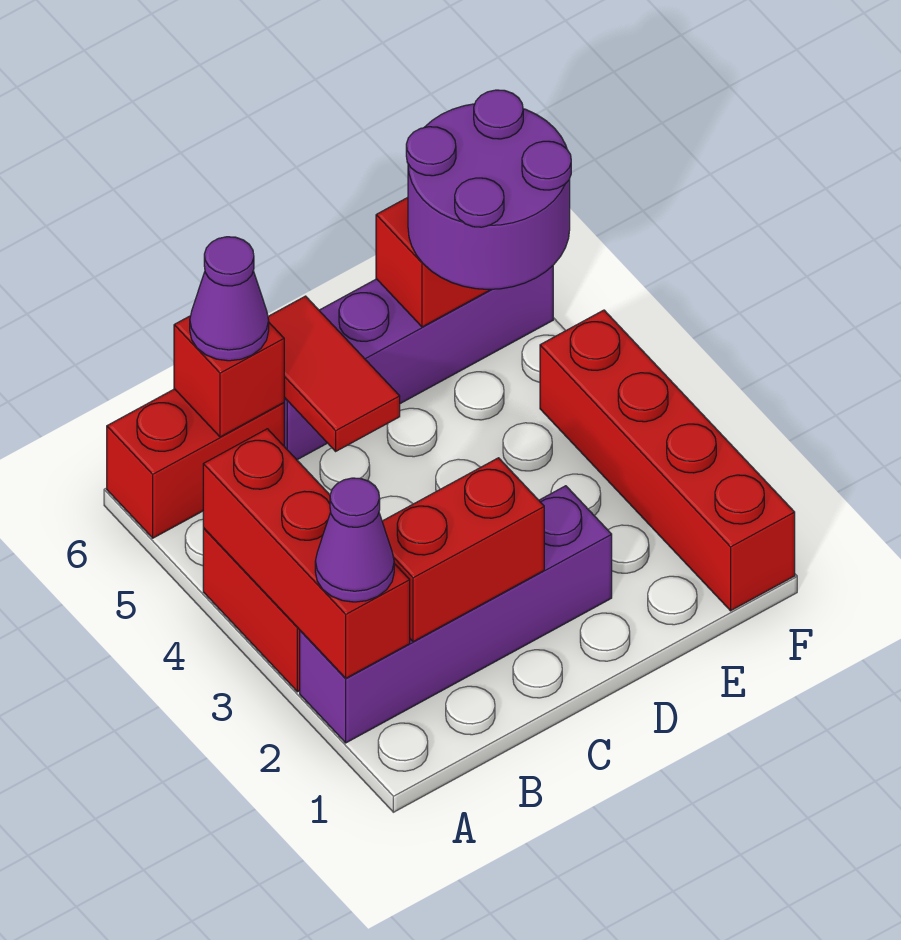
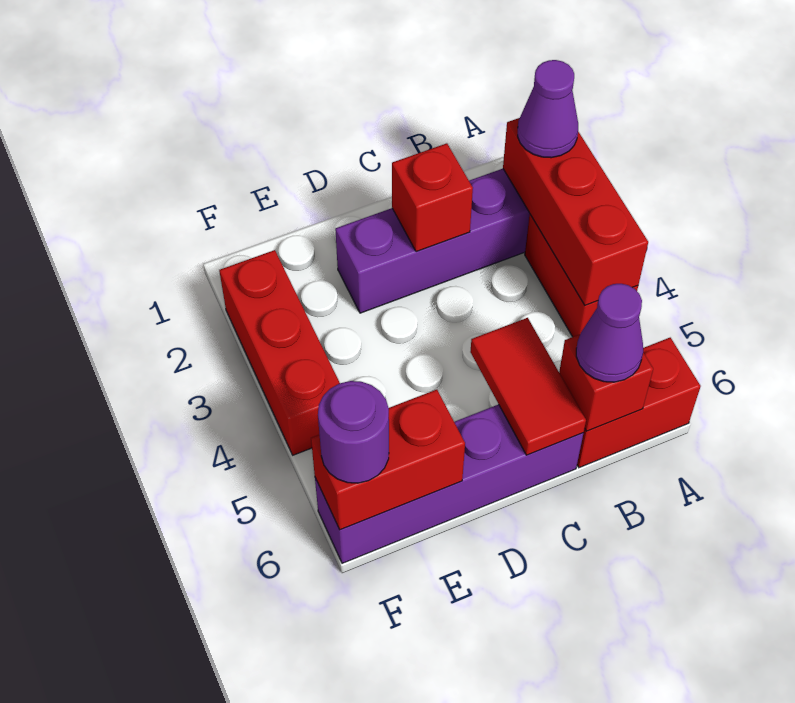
red 1x2 brick [382,458,544,642] -> red 1x1 brick [392,143,473,252]
purple 2x2 round brick [406,90,571,289] -> purple 1x1 round brick [318,381,389,483]
red 1x4 brick [540,310,795,611] -> red 1x3 brick [219,250,340,455]

